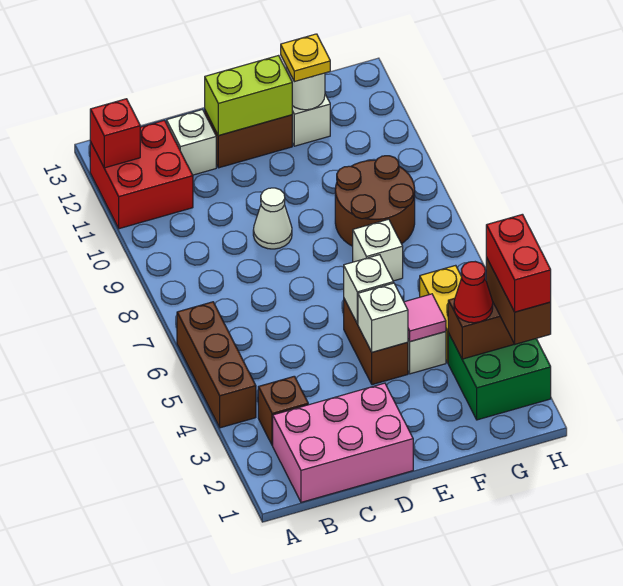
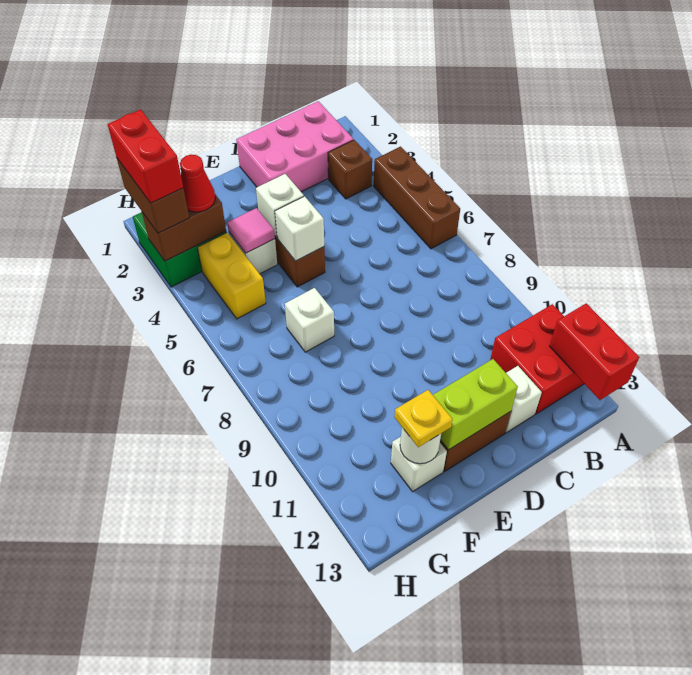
red 1x1 brick [90,99,140,168] -> red 1x2 brick [550,303,639,400]
white 1x1 cone [253,188,292,249] -> none
brown 2x2 round brick [335,156,415,246] -> none

